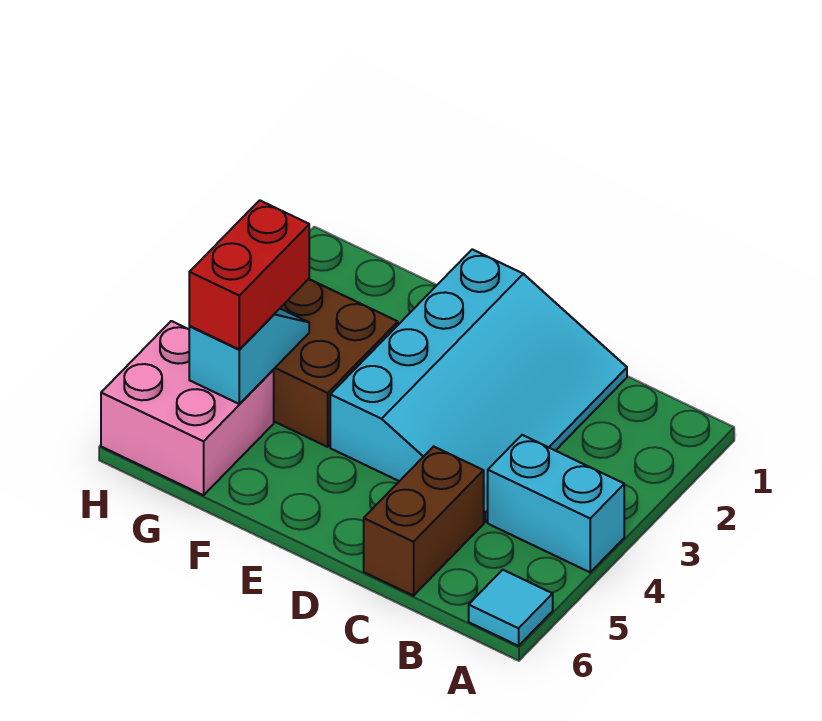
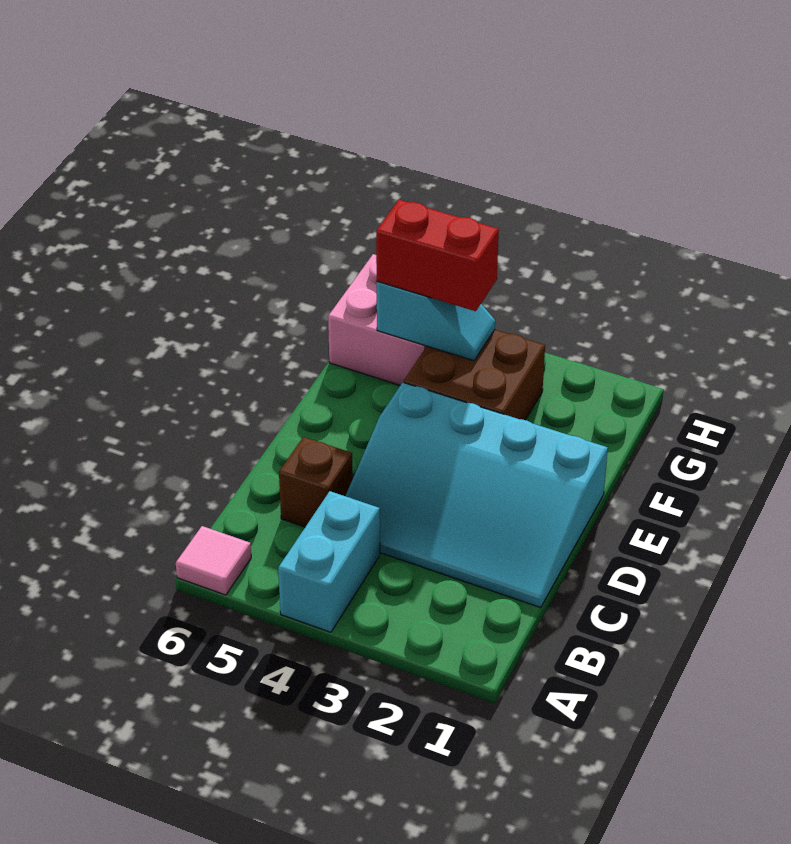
cyan 1x1 tile [469,570,553,646] -> pink 1x1 tile [176,526,251,595]
brown 1x2 brick [364,446,484,596] -> brown 1x1 brick [279,437,353,527]

